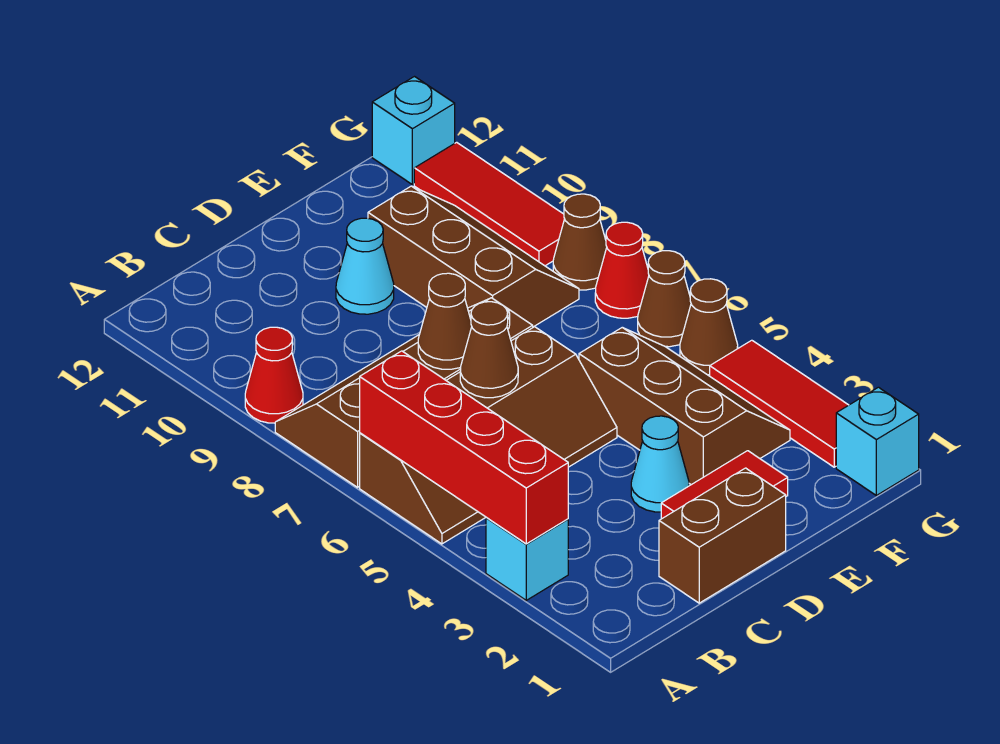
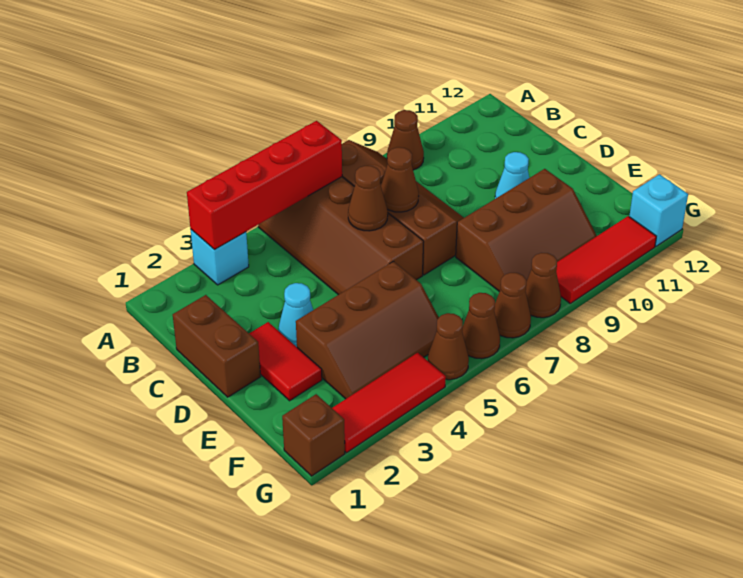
red 1x1 cone [245,327,303,423] -> brown 1x1 cone [387,110,424,170]
cyan 1x1 brick [836,387,919,495] -> brown 1x1 brick [282,394,345,476]
red 1x1 cone [595,222,649,318] -> brown 1x1 cone [494,273,531,338]

